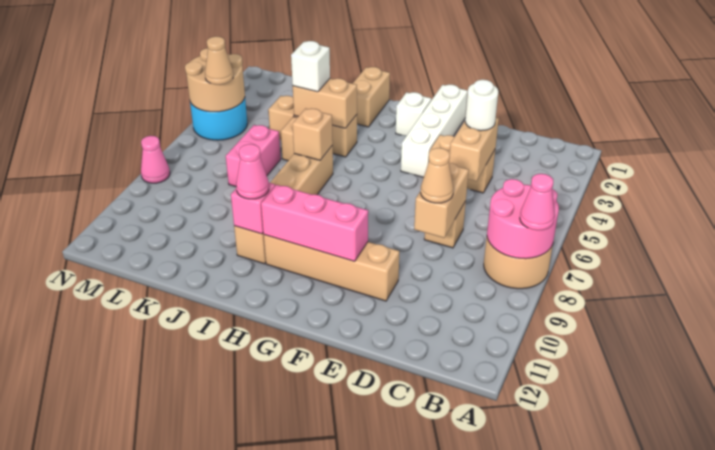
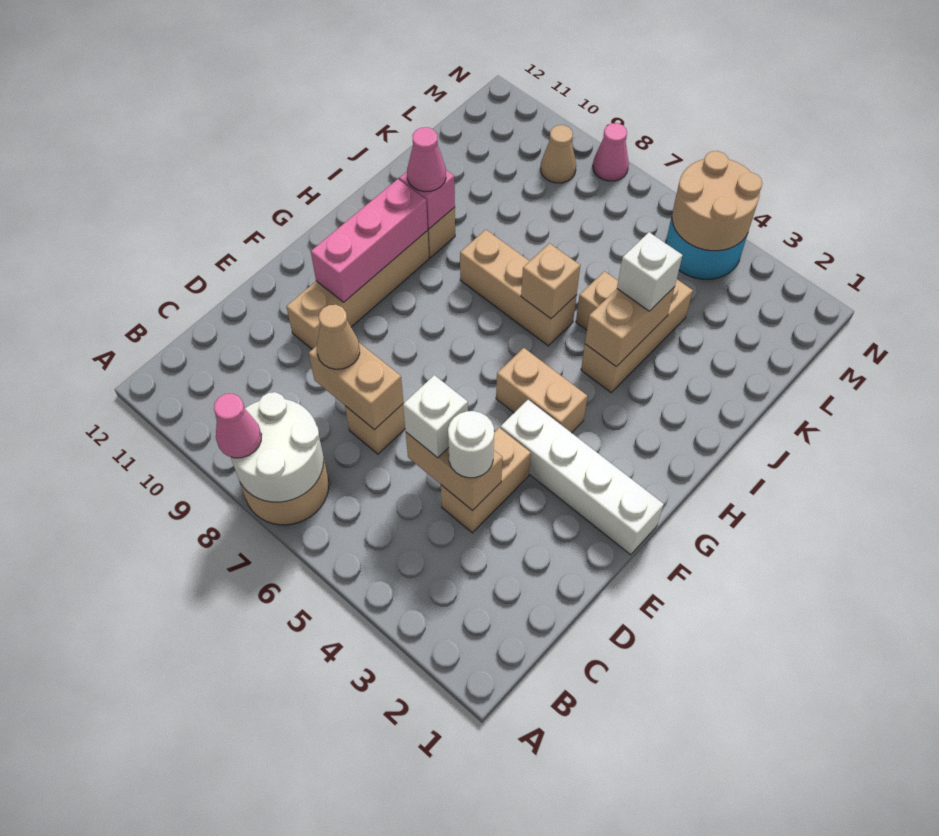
pink 2x2 round brick [487,179,559,259] -> white 2x2 round brick [231,392,324,502]
white 1x1 brick [396,92,431,136] -> white 1x1 brick moved to [403,375,468,458]
tan 1x2 brick [353,67,390,127] -> tan 1x2 brick moved to [496,348,588,433]
pink 1x2 brick [226,125,281,186] -> none
tan 1x1 cone [205,36,233,85] -> tan 1x1 cone moved to [541,125,576,183]

